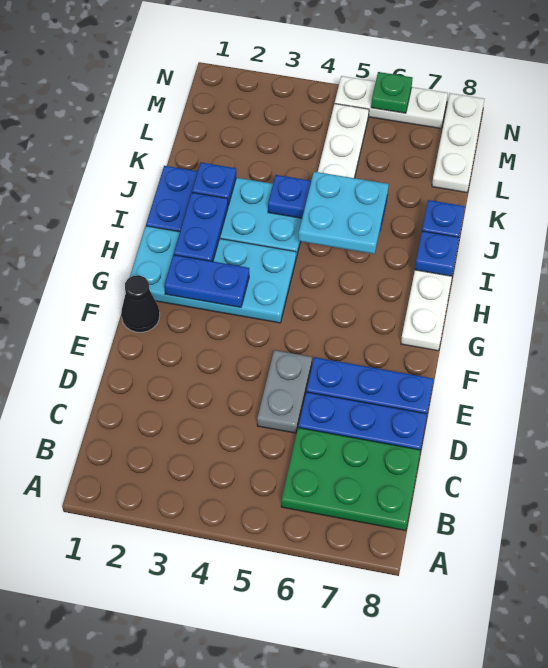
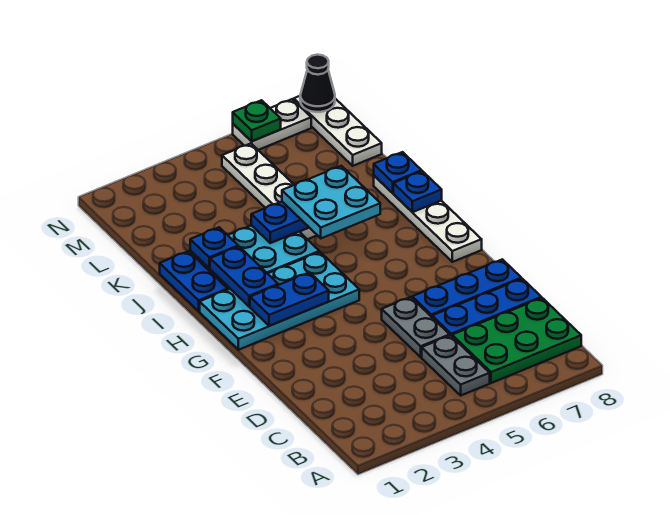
none -> grey 1x2 plate [422,335,490,395]
black 1x1 cone [121,275,160,332] -> black 1x1 cone moved to [300,55,335,112]
white 1x3 plate [335,76,448,129] -> white 1x2 plate [233,99,311,150]

